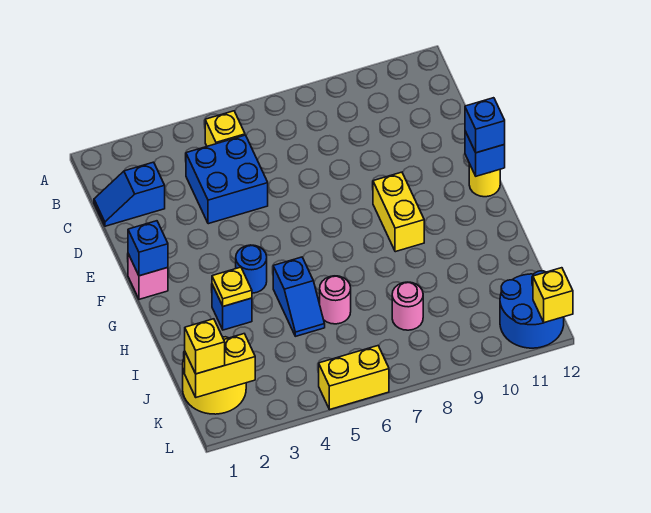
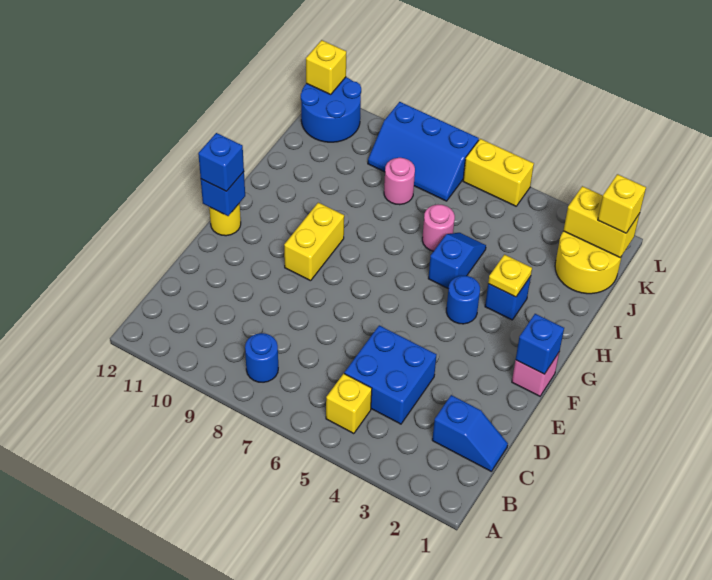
none -> blue 1x1 round brick [245,333,278,382]
none -> blue 2x3 slope [368,102,479,201]

